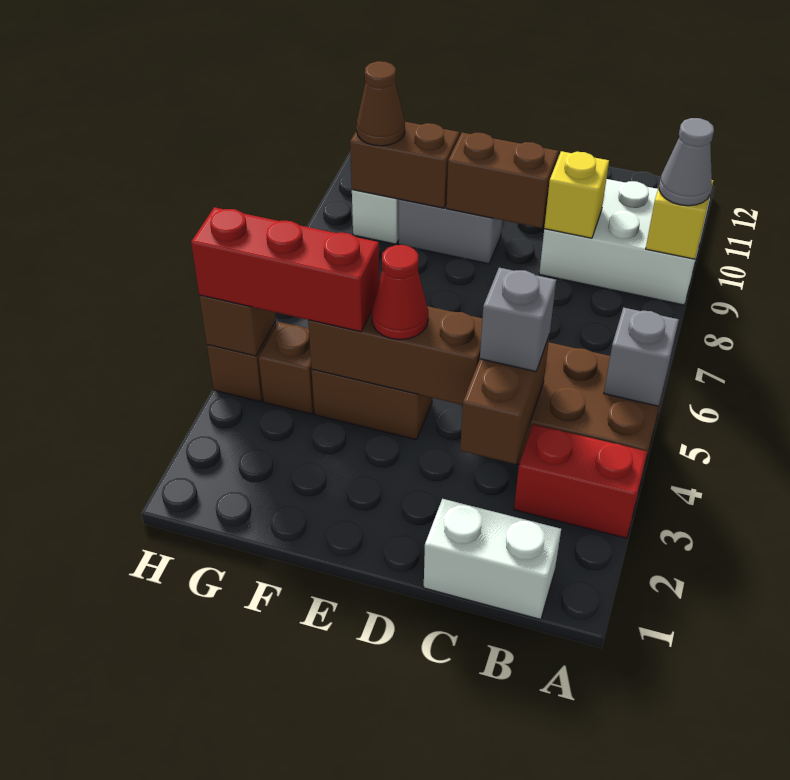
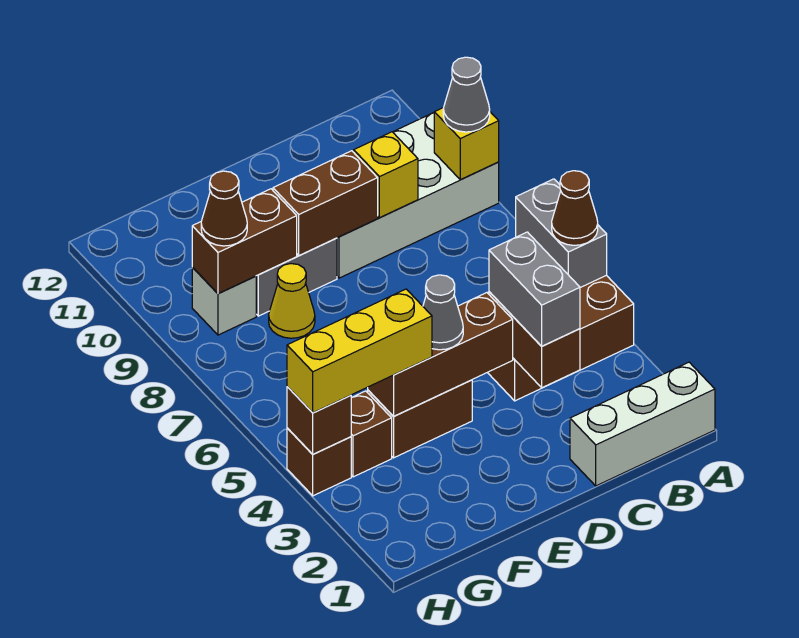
red 1x2 brick [514,424,647,538] -> none
grey 1x1 brick [604,308,679,406] -> grey 1x2 brick [516,179,607,288]
none -> brown 1x1 cone [552,171,598,245]
white 2x3 brick [539,179,710,305] -> white 2x4 brick [337,113,499,278]
white 1x2 brick [424,499,561,620] -> white 1x3 brick [570,362,715,486]
grey 1x1 brick [480,268,556,372] -> grey 1x2 brick [489,232,580,346]
red 1x1 cone [372,245,428,340] -> grey 1x1 cone [423,275,463,350]
red 1x3 brick [191,207,379,332] -> yellow 1x3 brick [287,289,432,413]
none -> yellow 1x1 cone [269,264,315,338]

